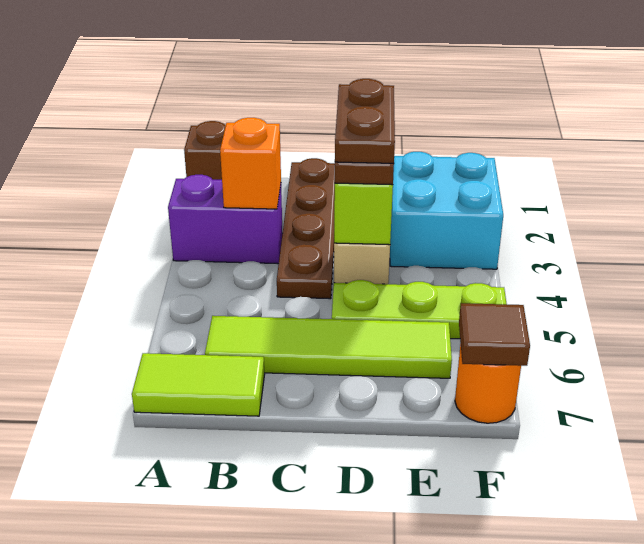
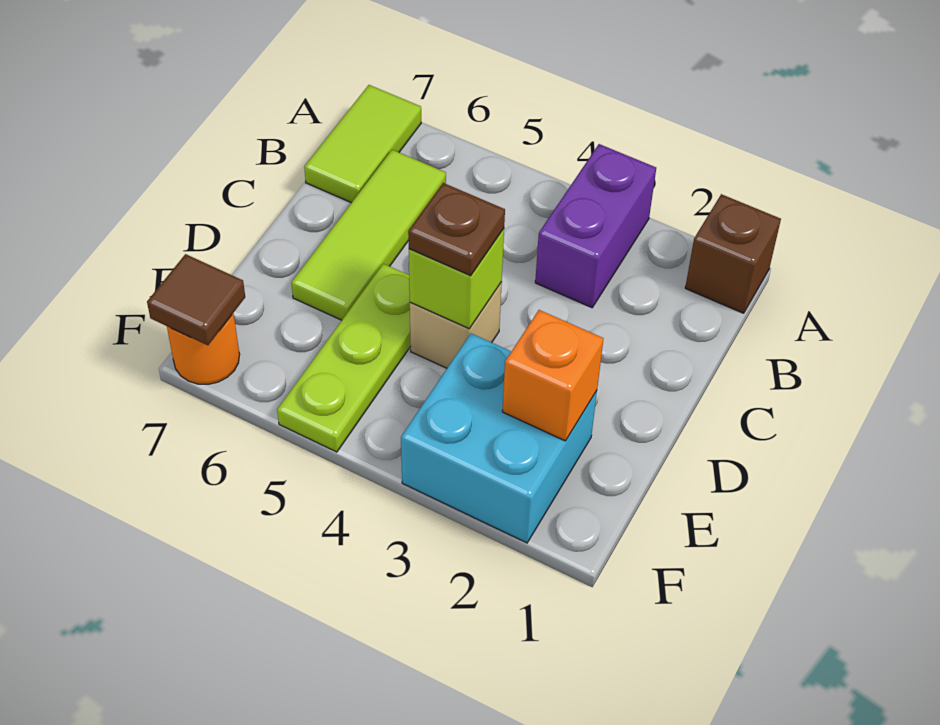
orange 1x1 brick [220,118,281,209] -> orange 1x1 brick moved to [502,310,604,441]
lime 1x4 tile [205,316,452,378] -> lime 1x3 tile [291,150,446,320]
brown 1x4 plate [277,158,335,299] -> none
brown 1x2 plate [335,79,395,163] -> none

